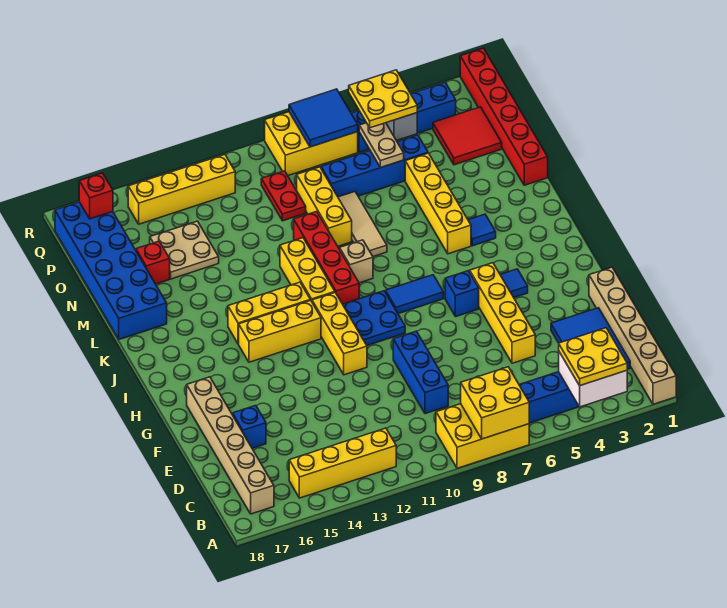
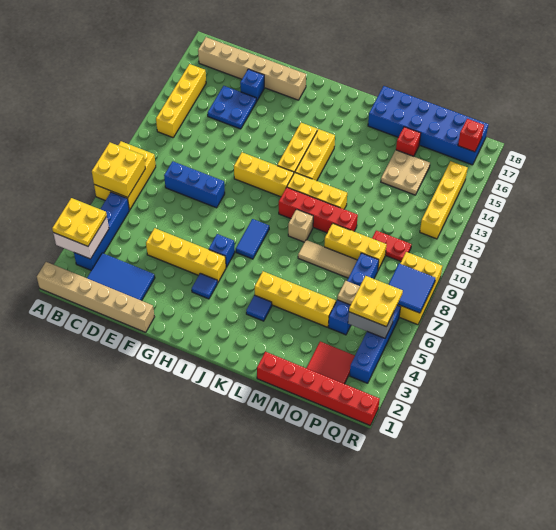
blue 2x2 plate [343,291,405,345] -> blue 2x2 plate moved to [208,86,257,129]

